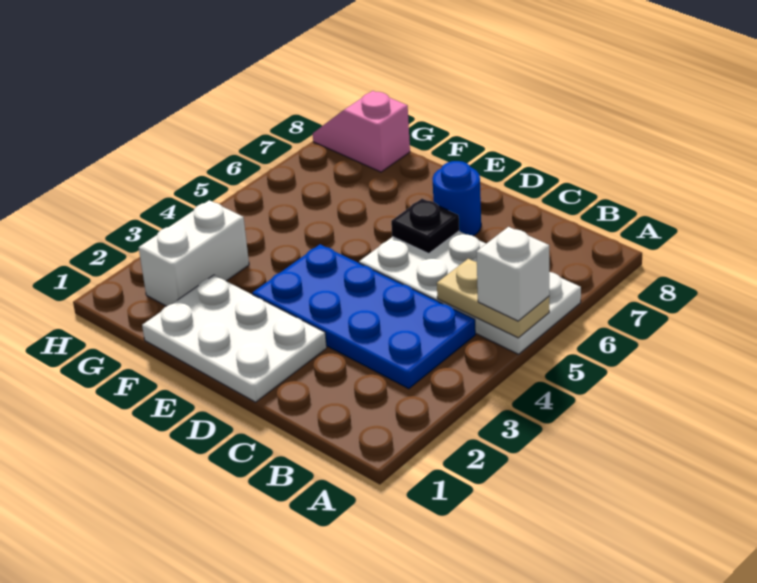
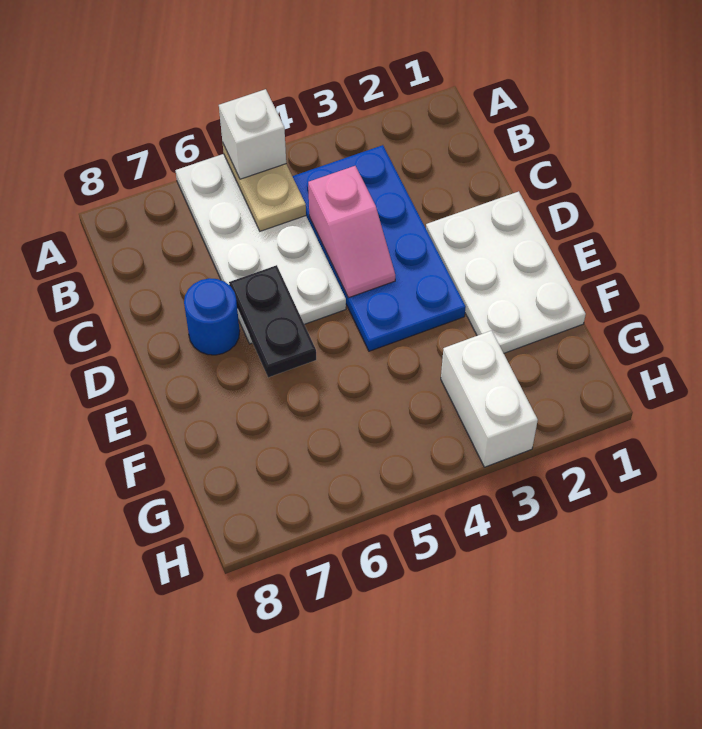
black 1x1 plate [391,199,459,253] -> black 1x2 plate [229,265,316,377]
white 1x2 brick [139,200,249,306] -> white 1x2 brick turned to [441,331,538,467]
pink 1x2 slope [313,91,410,172] -> pink 1x2 slope moved to [308,166,395,298]

